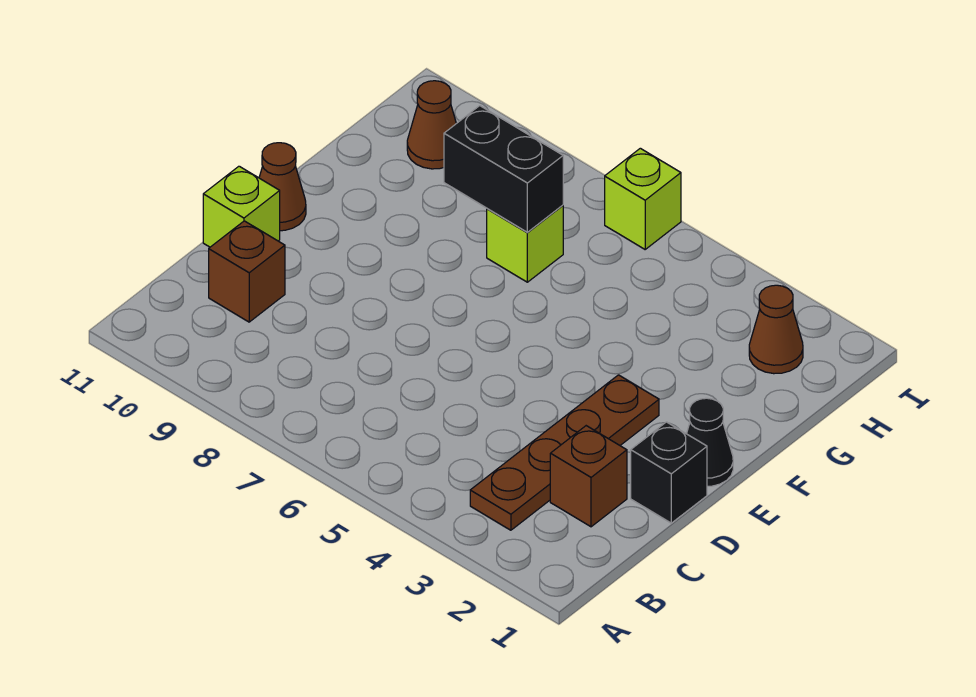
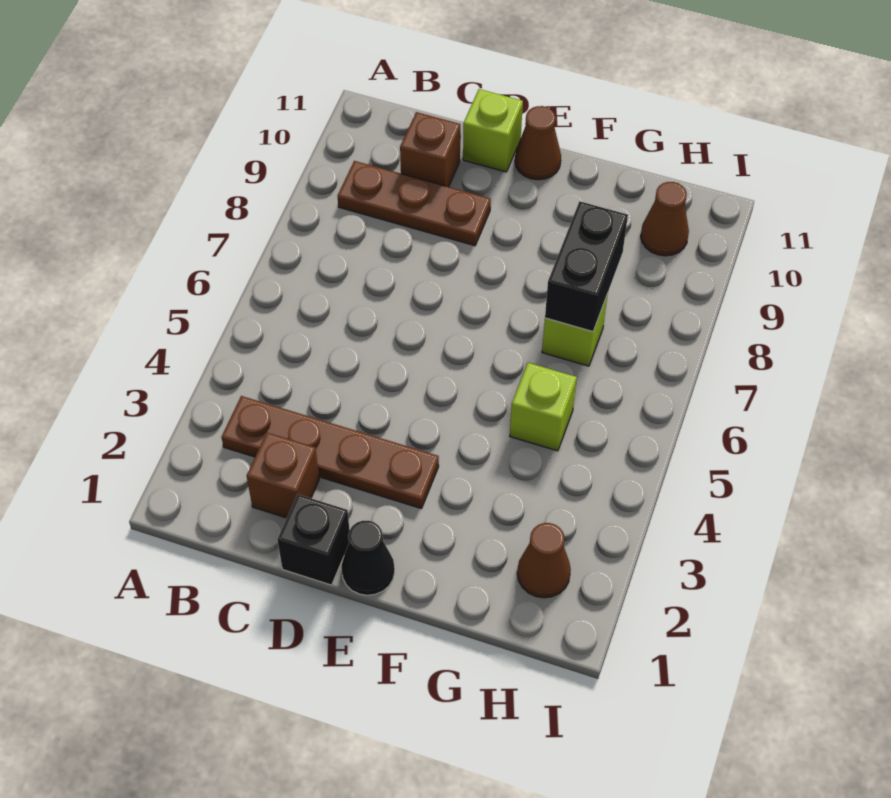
none -> brown 1x3 plate [338,161,491,246]
lime 1x1 brick [605,148,681,249] -> lime 1x1 brick moved to [510,363,577,451]

